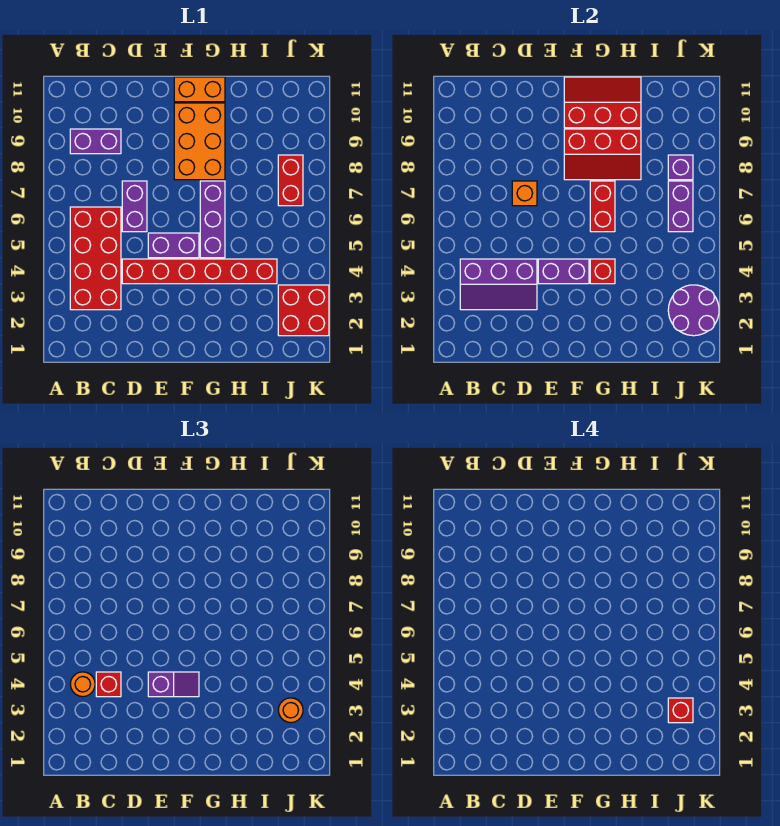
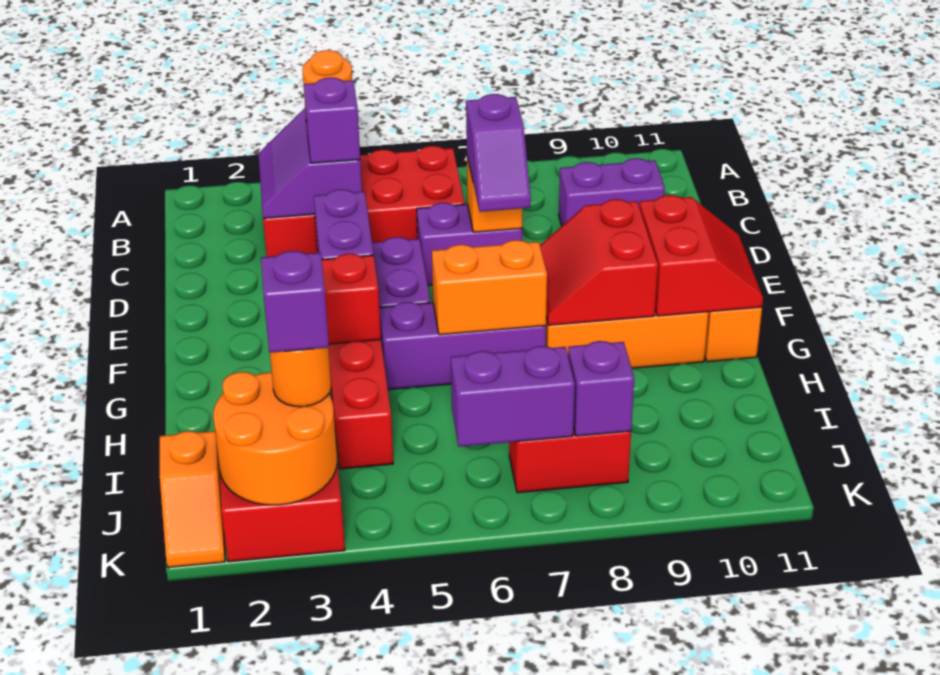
purple 2x3 slope [460,259,537,310] -> purple 2x2 slope [258,109,362,219]
purple 1x2 brick [70,129,121,154] -> purple 1x2 brick turned to [559,158,665,226]
red 1x1 brick [96,672,121,697] -> purple 1x1 brick [304,78,360,163]
purple 1x2 slope [148,672,199,697] -> purple 1x2 slope moved to [466,94,531,212]
red 2x3 slope [564,129,641,180] -> red 2x2 slope [540,199,658,325]
red 2x3 slope [564,77,641,128] -> red 2x2 slope [640,195,763,316]
red 1x2 brick [590,181,615,232] -> orange 1x2 brick [432,240,547,335]
none -> orange 1x2 slope [160,431,225,568]
purple 2x2 round brick [668,285,719,336] -> orange 2x2 round brick [213,372,337,505]
red 1x1 brick [668,698,693,723] -> purple 1x1 brick [261,251,329,353]

